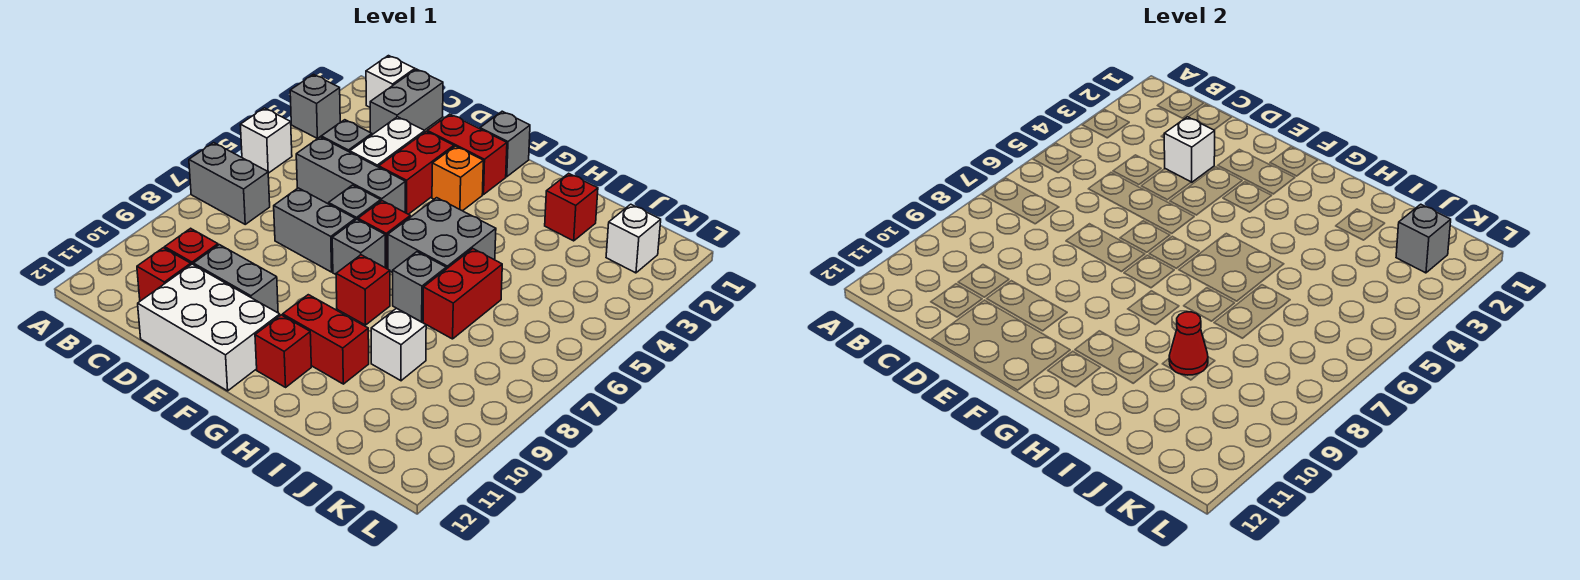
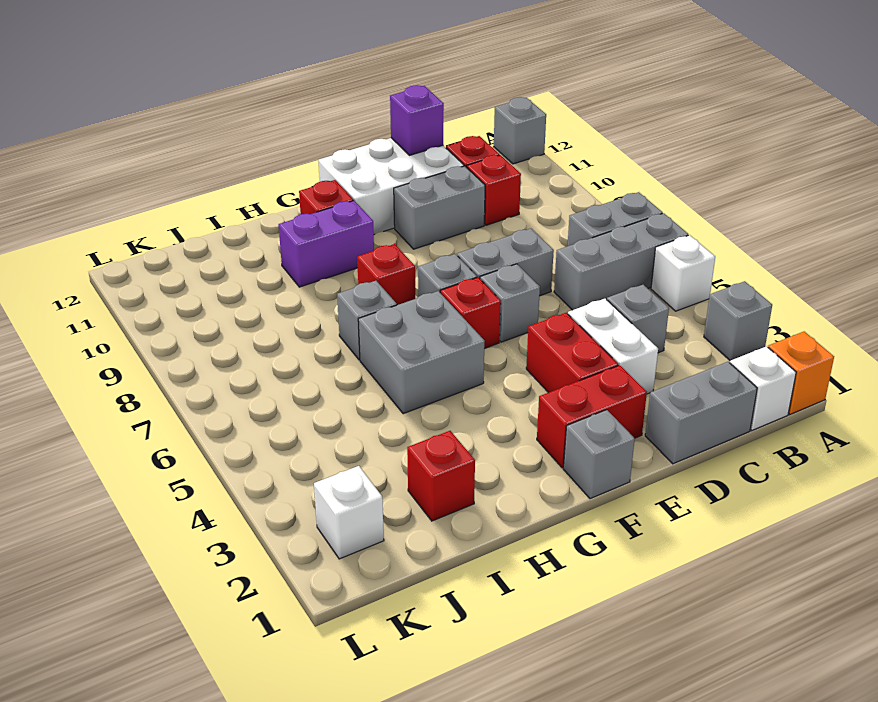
grey 1x2 brick [370,69,443,135] -> grey 1x2 brick turned to [645,362,757,464]
grey 1x3 brick [296,137,405,212] -> grey 1x3 brick moved to [554,213,688,310]
white 1x1 brick [1164,117,1215,182] -> none
none -> purple 1x1 brick [390,85,444,155]
orange 1x1 brick [432,146,483,211] -> orange 1x1 brick moved to [768,332,834,414]
red 1x2 brick [283,295,369,384] -> purple 1x2 brick [279,201,374,287]
red 1x2 brick [423,249,502,339] -> none
white 1x1 brick [371,308,426,381] -> none
red 1x1 cone [1169,312,1208,375] -> none
grey 1x1 brick [1396,204,1451,273] -> grey 1x1 brick moved to [494,97,546,164]

